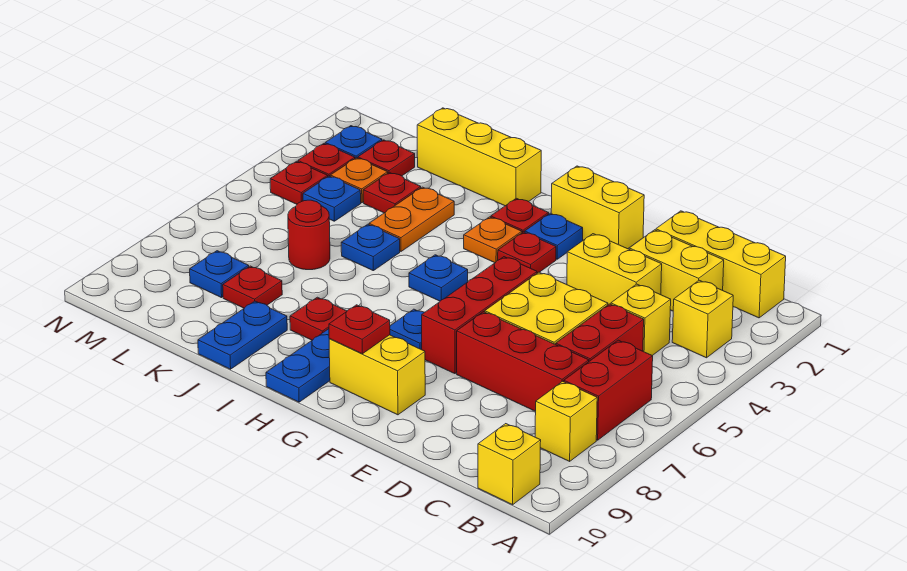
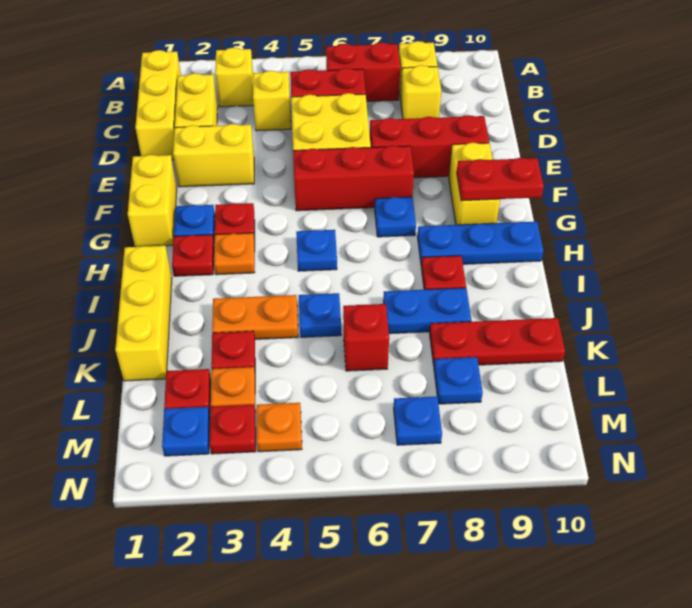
yellow 1x1 brick [478,424,541,505] -> yellow 1x1 brick moved to [401,65,441,119]
red 1x3 brick [457,312,589,411] -> red 1x3 brick turned to [370,115,489,178]
yellow 1x2 brick [567,234,662,305] -> yellow 1x2 brick turned to [173,124,254,187]
red 1x1 plate [329,305,390,354] -> red 1x2 plate [457,158,544,201]
blue 1x2 plate [198,301,287,369] -> blue 1x2 plate moved to [383,288,471,334]
red 1x1 round brick [288,200,330,270] -> red 1x1 brick [343,304,389,371]
red 1x1 plate [223,266,282,308] -> red 1x3 plate [430,318,565,366]
blue 1x1 plate [303,176,361,221] -> blue 1x1 plate moved to [394,396,442,445]
red 1x1 plate [270,161,328,204] -> orange 1x1 plate [257,403,302,452]

